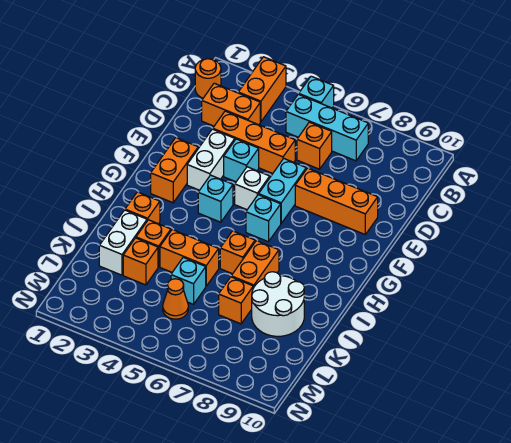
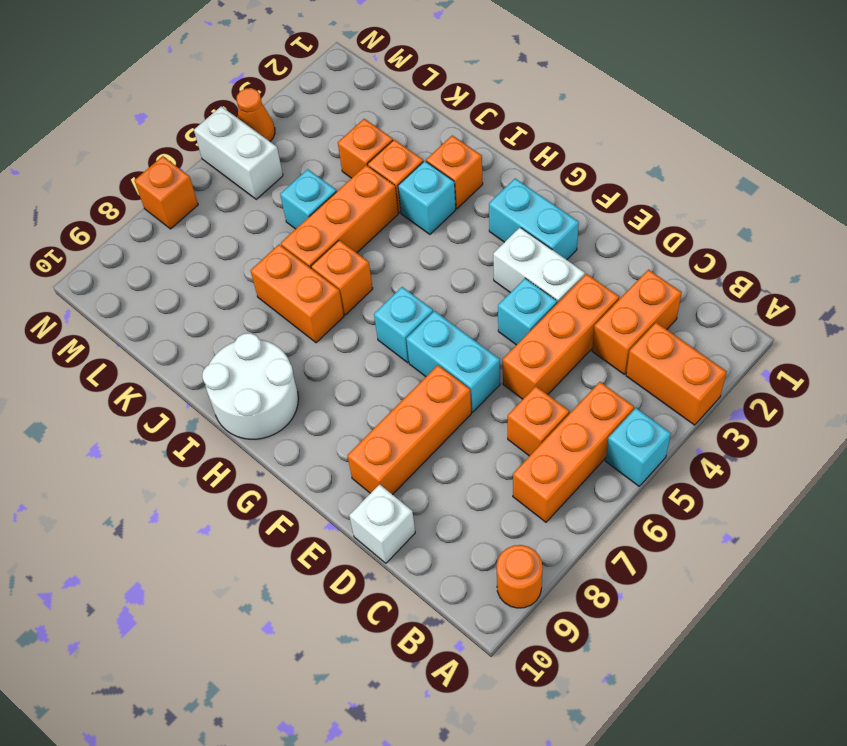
orange 1x1 round brick [195,59,221,98] -> orange 1x1 round brick moved to [497,545,543,608]
cyan 1x3 brick [286,94,368,161] -> orange 1x3 brick [513,382,634,522]
orange 1x2 brick [151,138,198,203] -> cyan 1x2 brick [489,178,579,260]
white 1x1 brick [235,167,270,210] -> white 1x1 brick moved to [349,484,415,563]
cyan 1x1 brick [198,175,233,222] -> cyan 1x1 brick moved to [398,161,456,234]
white 1x2 brick [99,210,147,275] -> white 1x2 brick moved to [194,106,283,199]
orange 1x2 brick [160,230,219,286] -> orange 1x3 brick [281,165,398,268]
white 2x2 round brick [252,272,304,336] -> white 2x2 round brick moved to [202,333,298,439]
orange 1x1 brick [219,277,253,324] -> orange 1x1 brick moved to [134,156,198,229]
orange 1x1 cone [163,279,188,319] -> orange 1x1 cone moved to [237,88,275,141]

